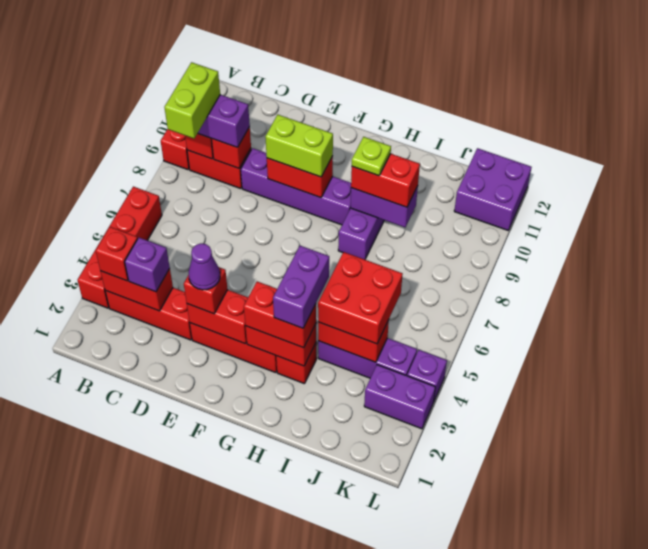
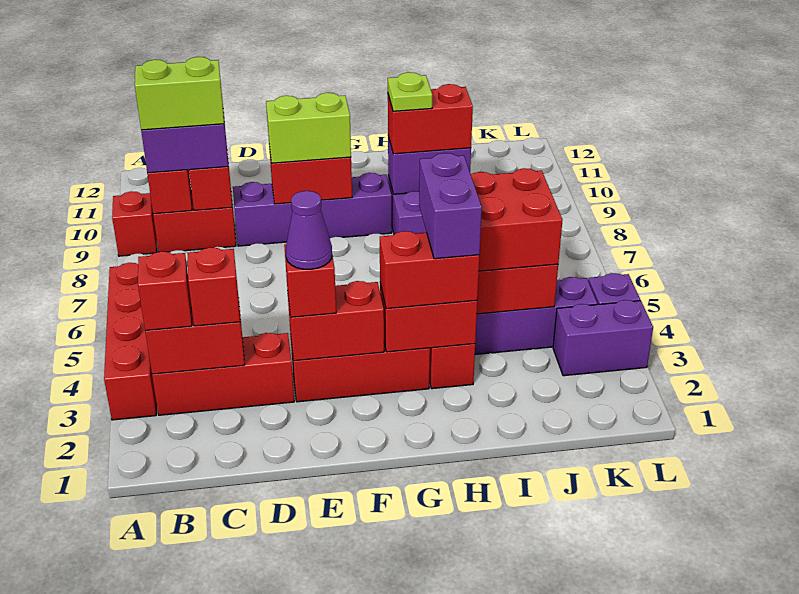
lime 1x2 brick [164,62,220,138] -> lime 1x2 brick turned to [135,57,224,130]
purple 1x1 brick [125,238,170,292] -> red 1x1 brick [188,247,240,326]
purple 2x2 brick [454,148,532,230] -> none

